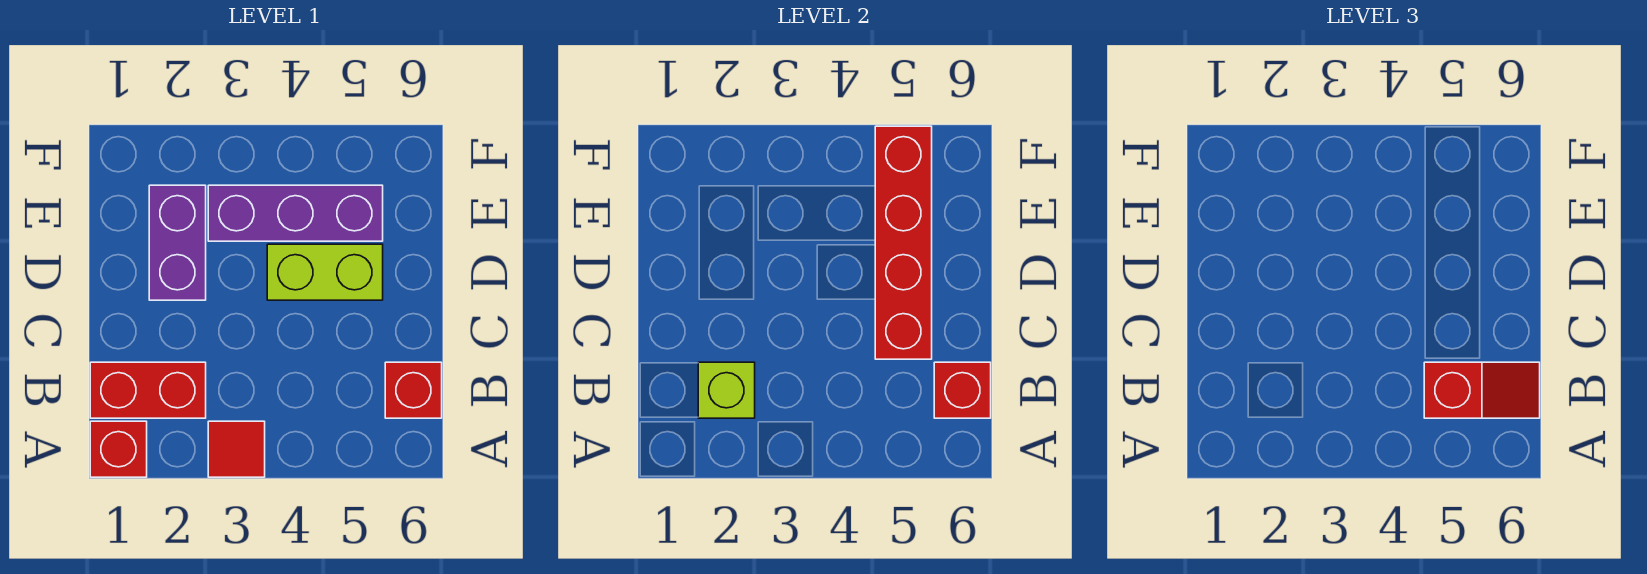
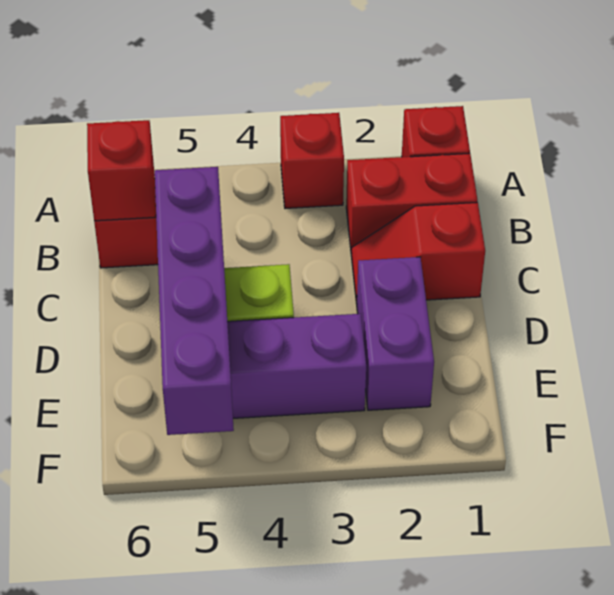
red 1x1 tile [208,421,265,477] -> red 1x1 brick [280,113,344,208]
lime 1x1 brick [698,362,755,418] -> none
red 1x2 slope [1424,362,1540,418] -> red 1x2 slope moved to [351,202,485,304]
red 1x4 brick [875,126,932,359] -> purple 1x4 brick [154,167,234,435]

